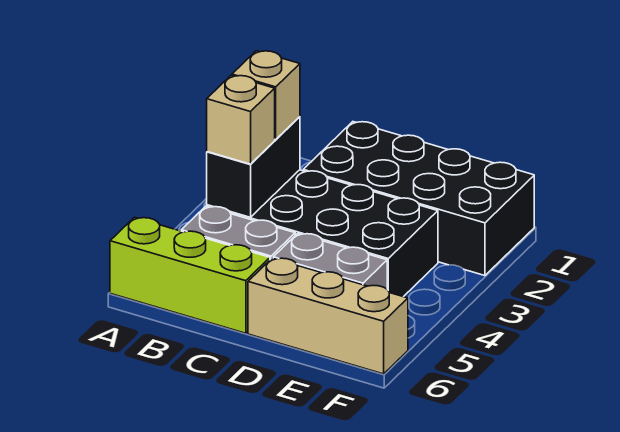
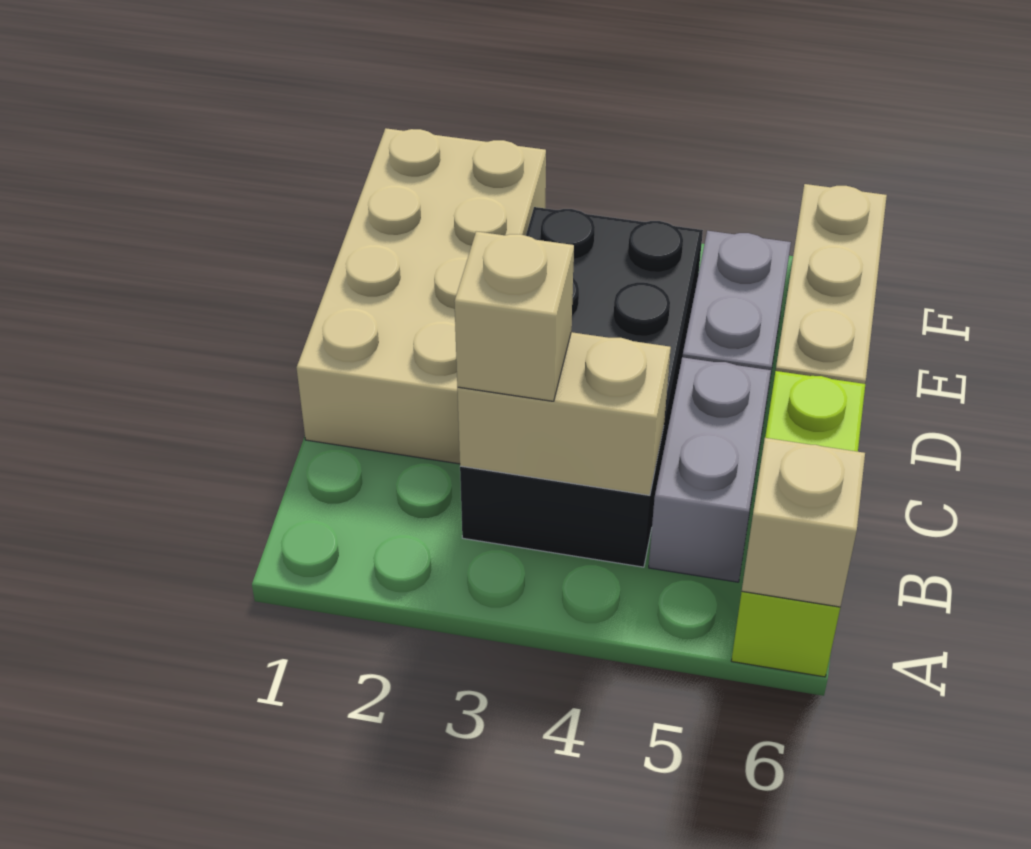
black 1x2 brick [207,117,300,217] -> tan 1x2 brick [457,332,671,495]
tan 1x1 brick [207,75,275,164] -> tan 1x1 brick moved to [742,438,865,607]
black 2x4 brick [303,122,534,276] -> tan 2x4 brick [297,128,546,464]

